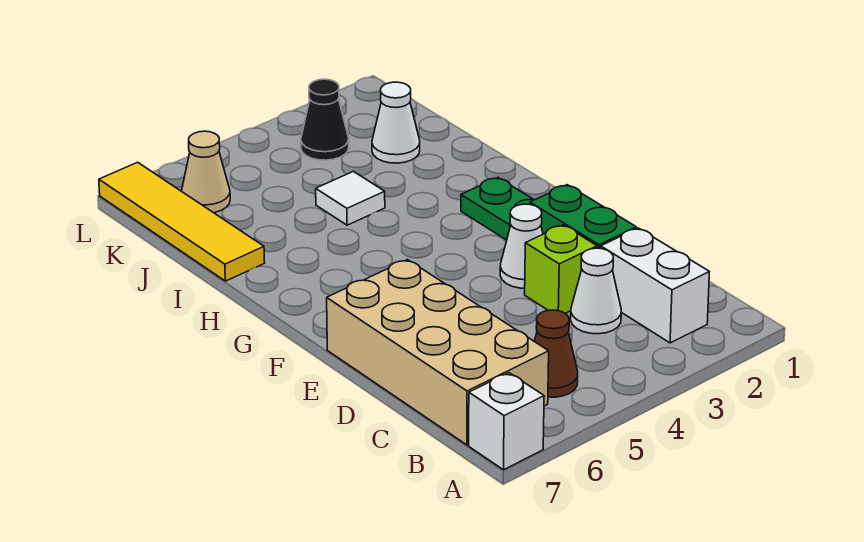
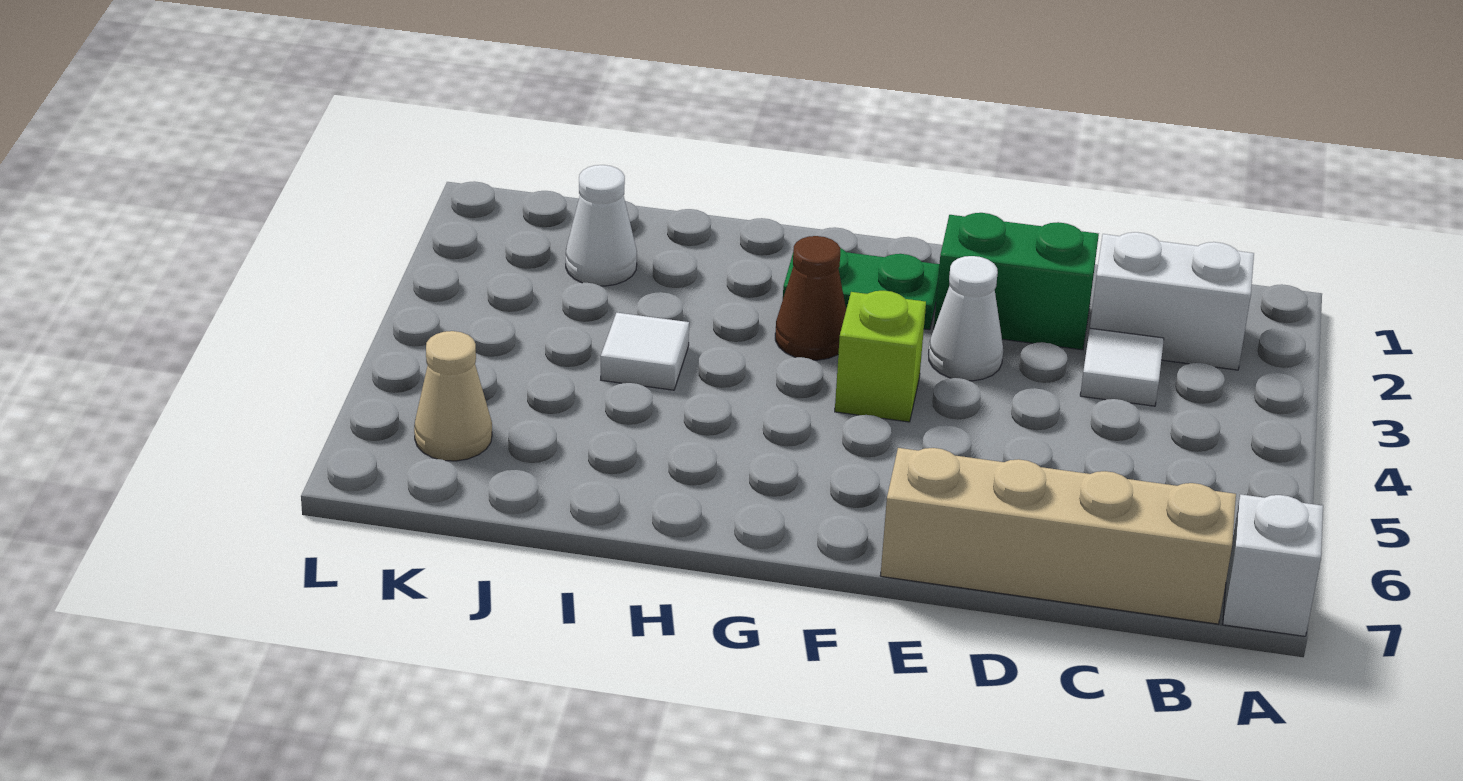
brown 1x1 cone [534,310,578,397] -> brown 1x1 cone moved to [775,236,846,360]
tan 2x4 brick [327,260,549,445] -> tan 1x4 brick [880,448,1236,624]
white 1x1 cone [571,248,621,334] -> white 1x1 tile [1080,328,1164,406]
lime 1x1 brick [525,225,597,313] -> lime 1x1 brick moved to [835,291,926,422]
yellow 1x4 tile [99,162,265,281] -> none
black 1x1 cone [301,79,349,160] -> none

